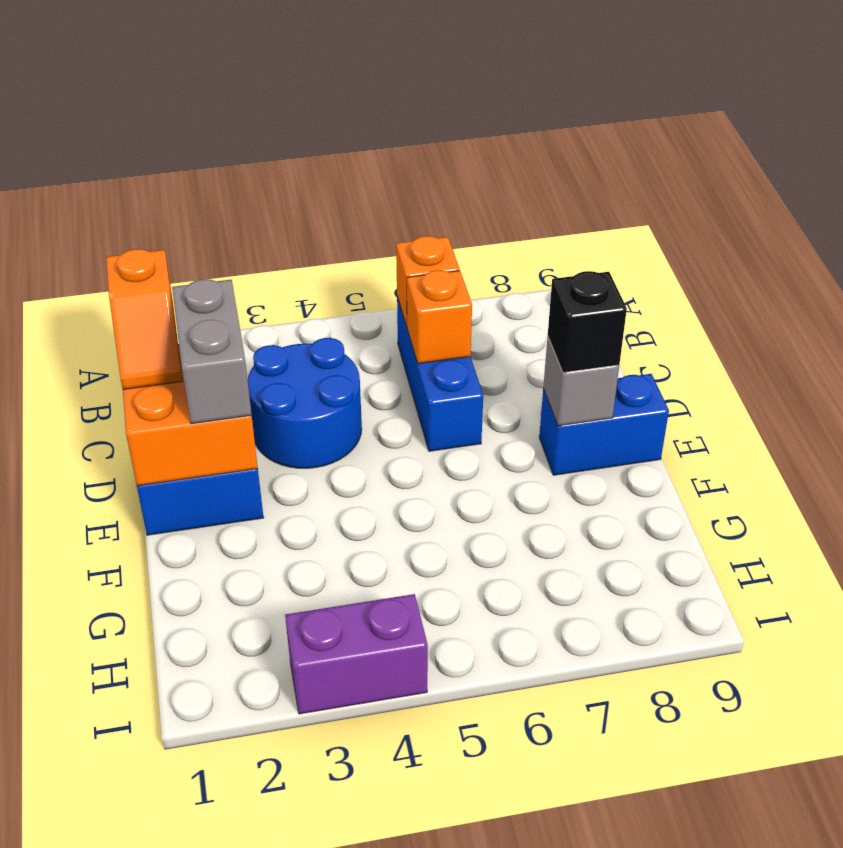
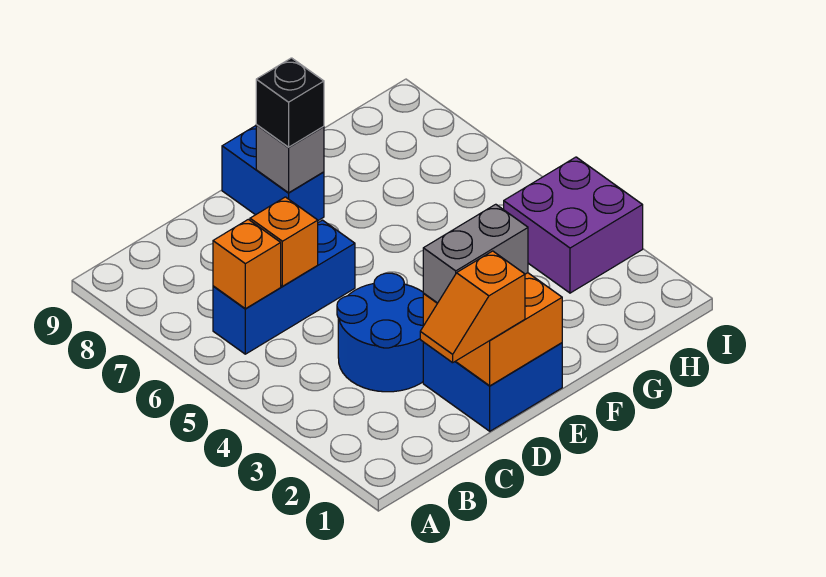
orange 1x2 slope [106,249,182,389] -> orange 1x2 slope turned to [420,251,525,363]
purple 1x2 brick [285,594,428,714] -> purple 2x2 brick [504,157,643,293]

